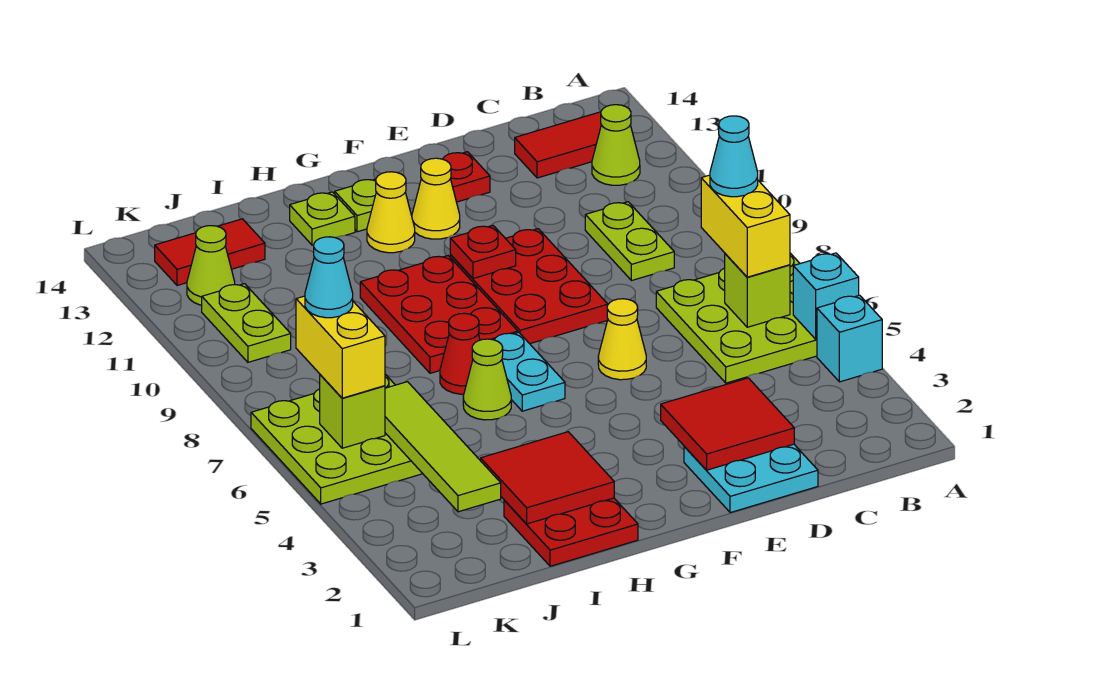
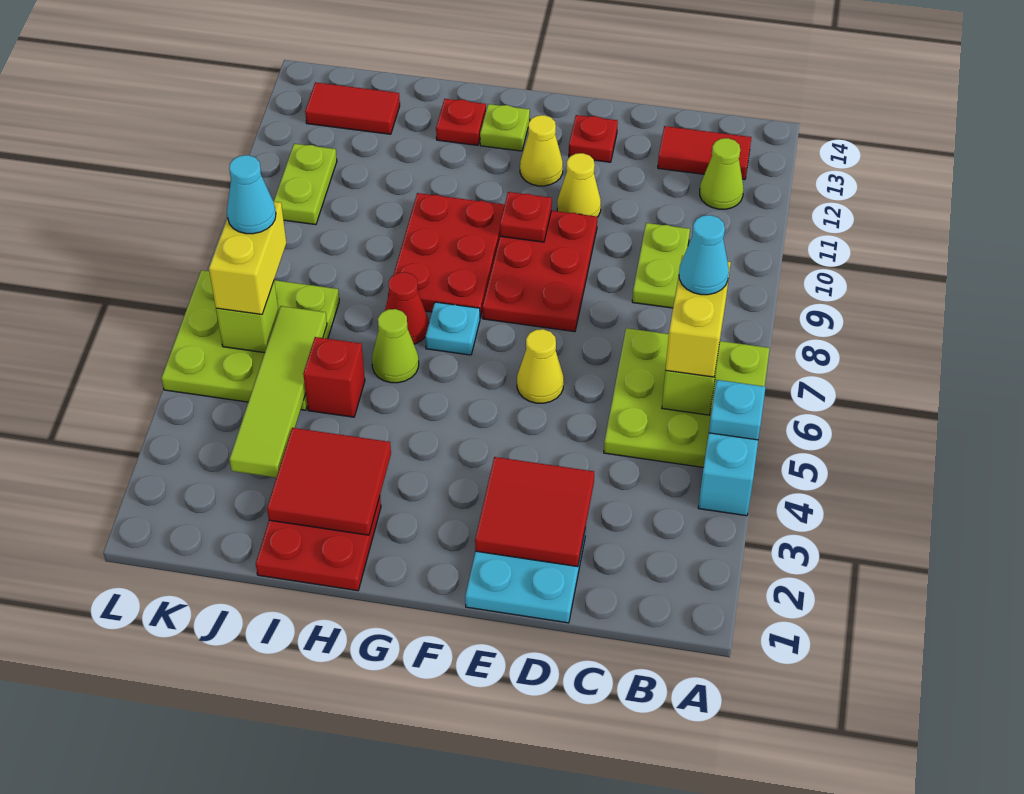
cyan 1x2 plate [494,332,565,411] -> cyan 1x1 plate [425,302,480,355]
yellow 1x1 cone [367,172,415,253] -> yellow 1x1 cone moved to [557,153,601,217]
lime 1x1 plate [290,192,355,245] -> red 1x1 plate [436,99,486,145]
none -> red 1x1 brick [303,337,365,417]
lime 1x1 cone [187,226,235,305] -> none

